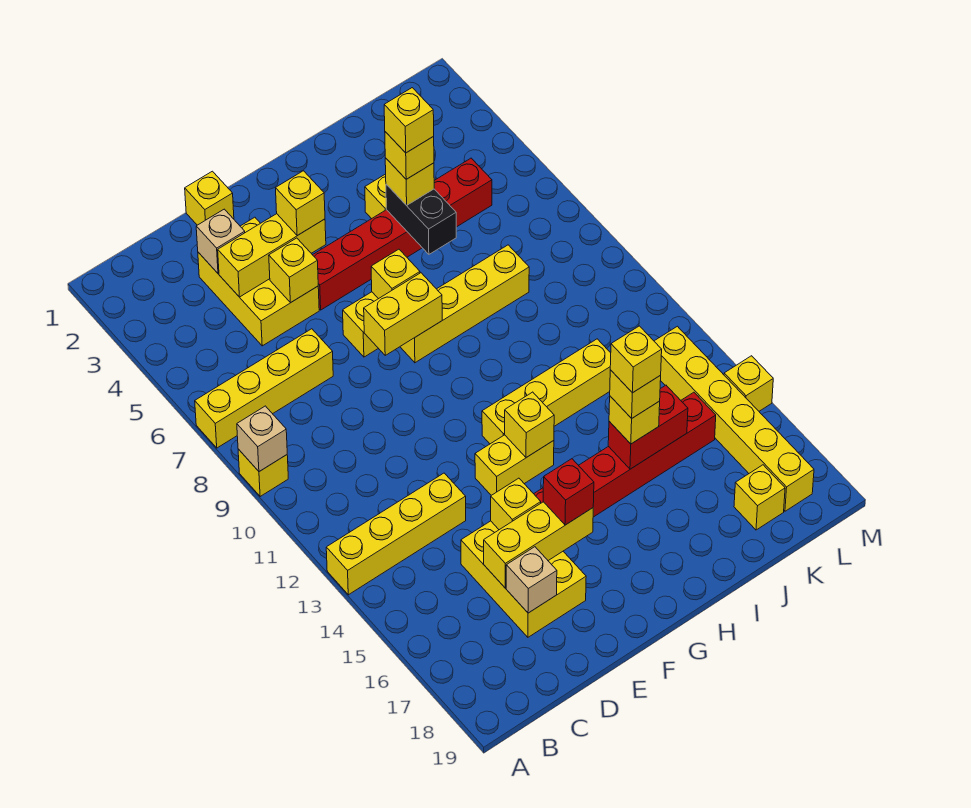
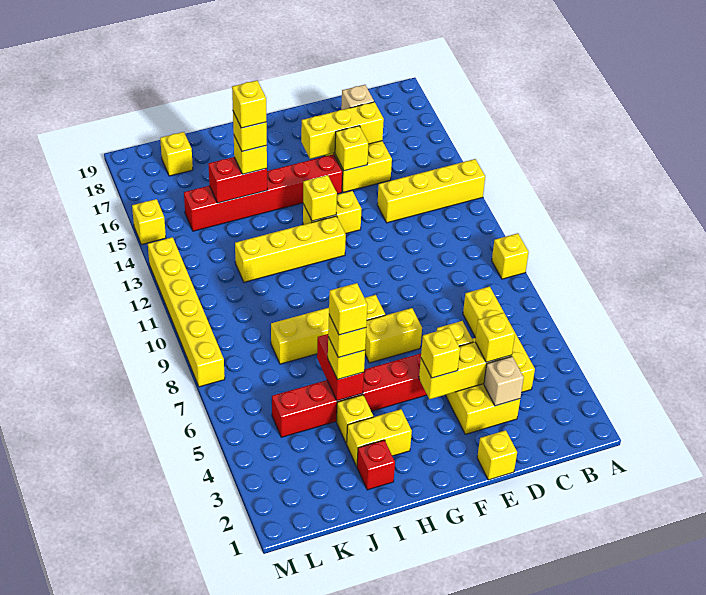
yellow 1x4 brick [195,329,333,448] -> yellow 1x4 brick turned to [463,286,535,393]
tan 1x1 brick [237,406,287,472] -> none
yellow 1x2 brick [364,273,442,355] -> yellow 1x2 brick moved to [347,409,412,466]
red 1x1 brick [543,459,594,525] -> red 1x1 brick moved to [357,440,395,490]
yellow 1x1 brick [371,249,420,299] -> yellow 1x1 brick moved to [475,313,515,362]
black 1x2 brick [386,184,456,254] -> red 1x2 brick [317,334,364,401]
yellow 1x6 brick [654,326,814,511] -> yellow 1x6 brick moved to [148,237,225,387]

